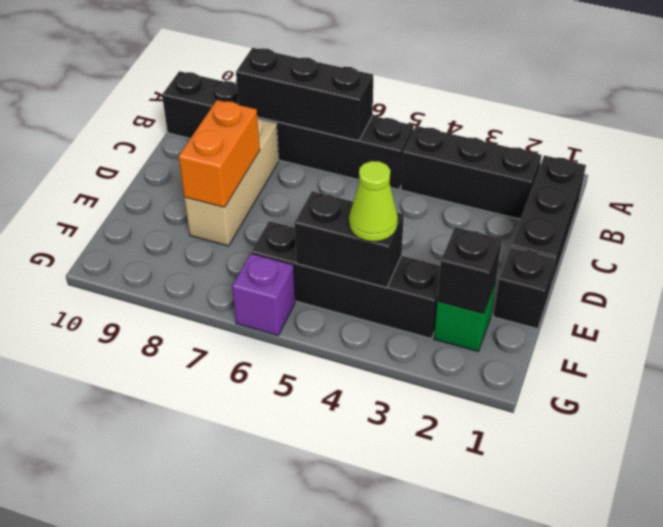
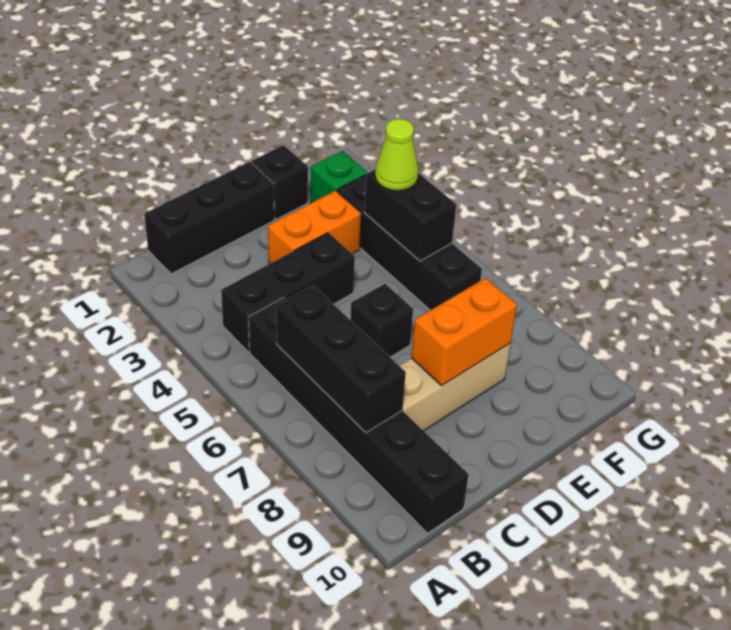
black 1x3 brick [401,126,542,219] -> black 1x3 brick turned to [221,233,355,352]
none -> orange 1x2 brick [268,191,361,263]
black 1x1 brick [437,227,502,314] -> black 1x1 brick moved to [350,284,413,357]
purple 1x1 brick [232,254,295,335] -> none

